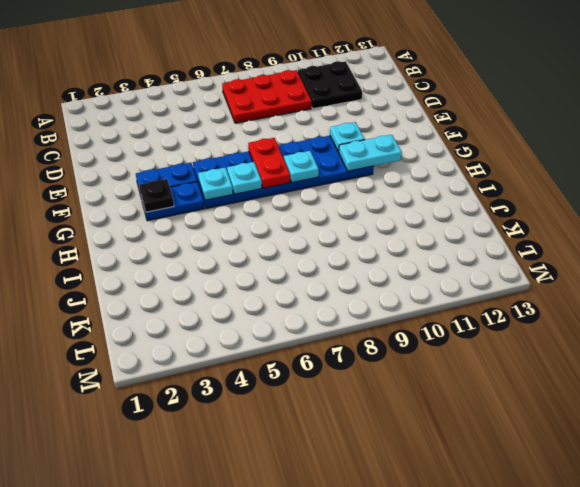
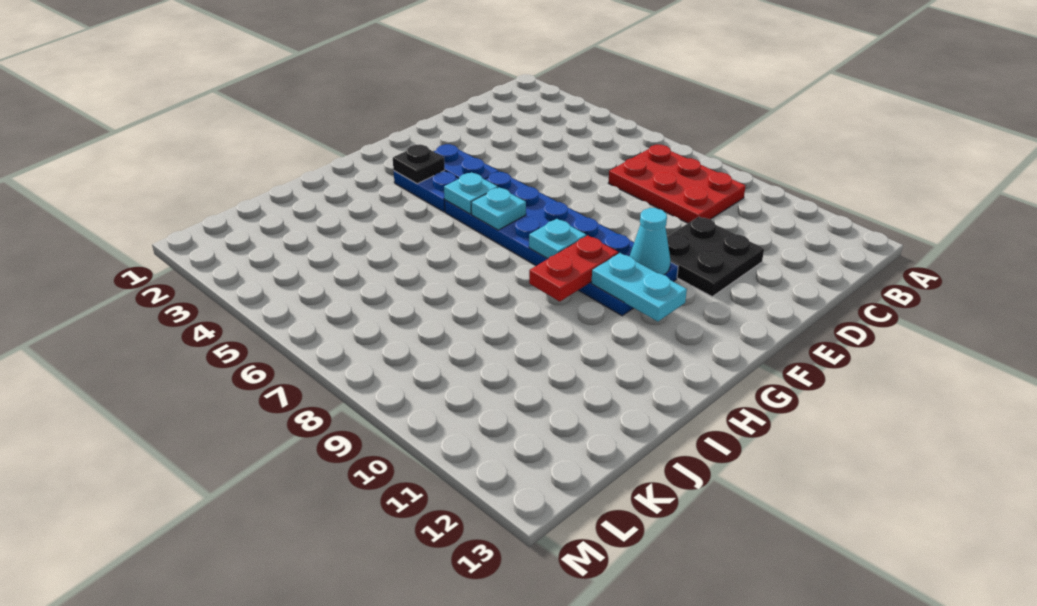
black 2x2 plate [298,61,362,109] -> black 2x2 plate moved to [667,217,764,297]
red 1x2 plate [248,138,290,188] -> red 1x2 plate moved to [529,235,618,301]
cyan 1x1 plate [330,122,365,152] -> cyan 1x1 cone [630,208,671,275]

